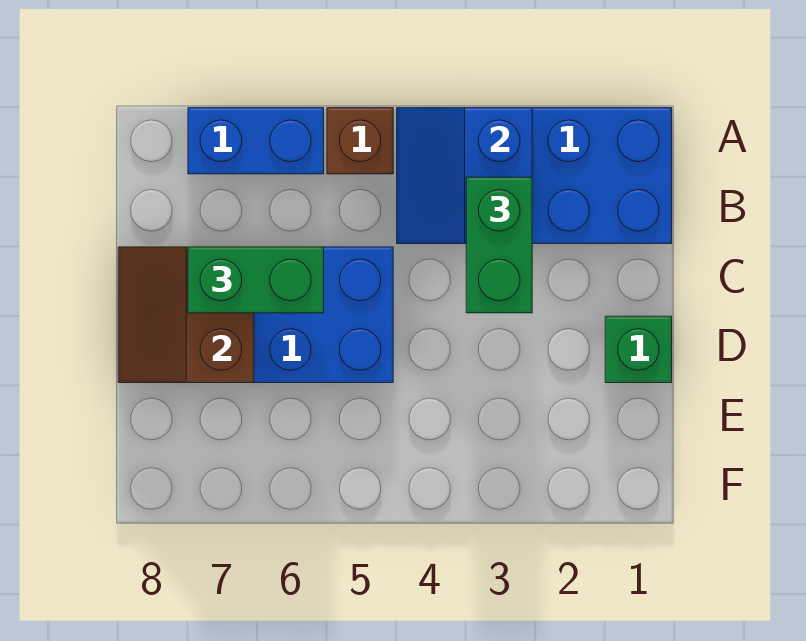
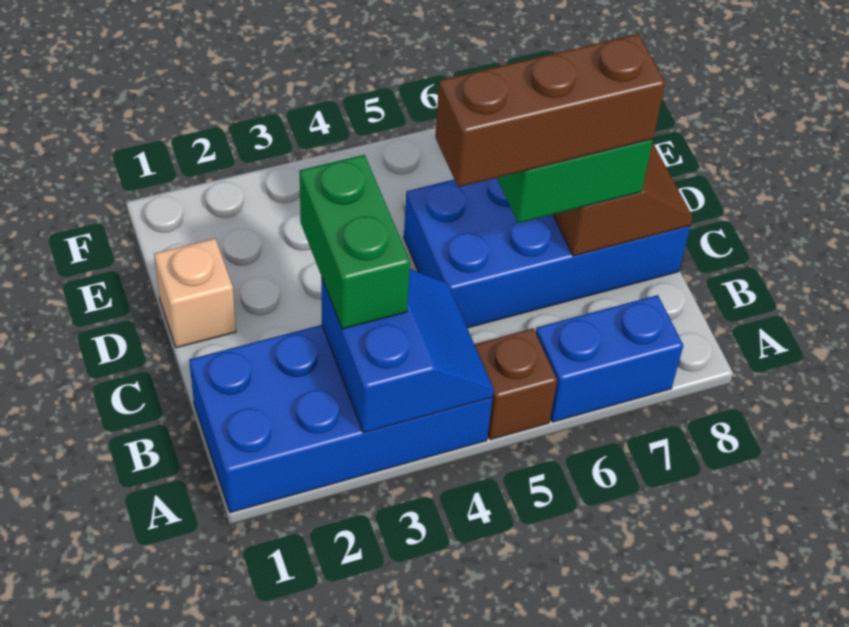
none -> brown 1x3 brick [435,34,665,187]
green 1x1 brick [605,316,672,383] -> tan 1x1 brick [154,239,236,348]

